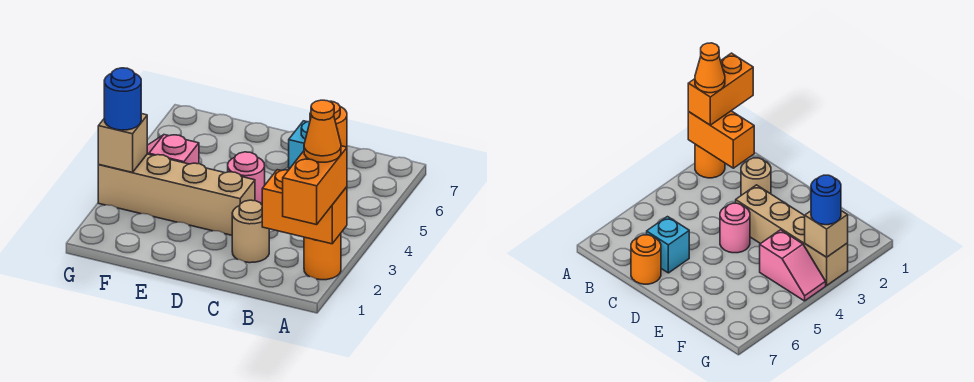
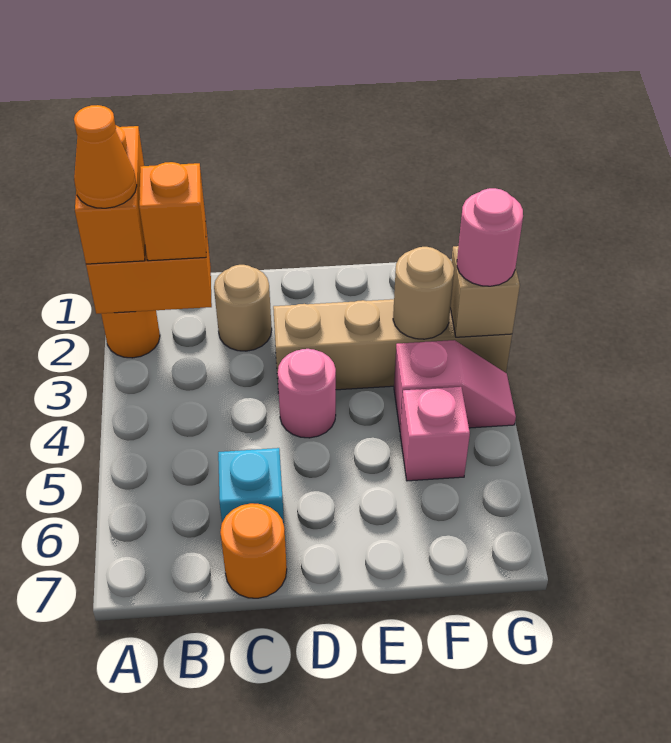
none -> orange 1x1 brick [139,162,206,261]
none -> tan 1x1 round brick [393,247,454,339]
none -> pink 1x1 brick [400,387,470,481]
blue 1x1 round brick [104,68,141,130] -> pink 1x1 round brick [457,188,523,286]

